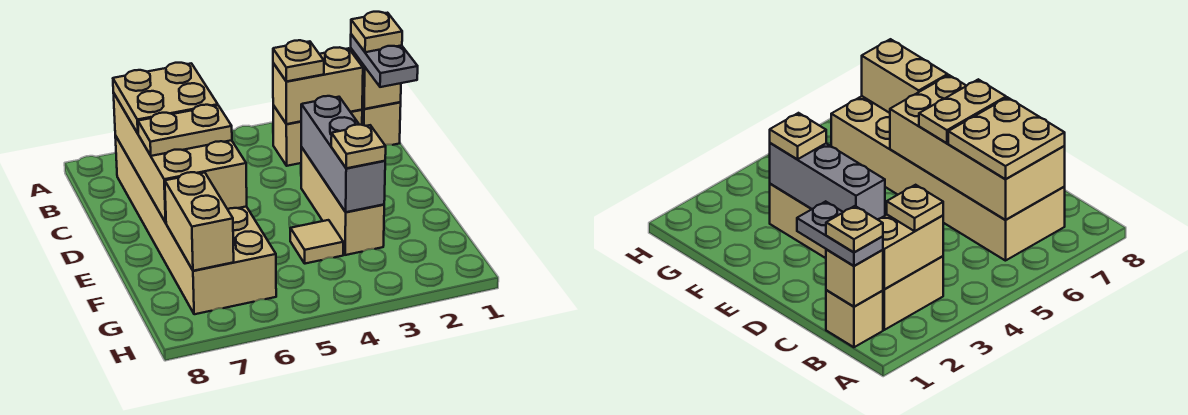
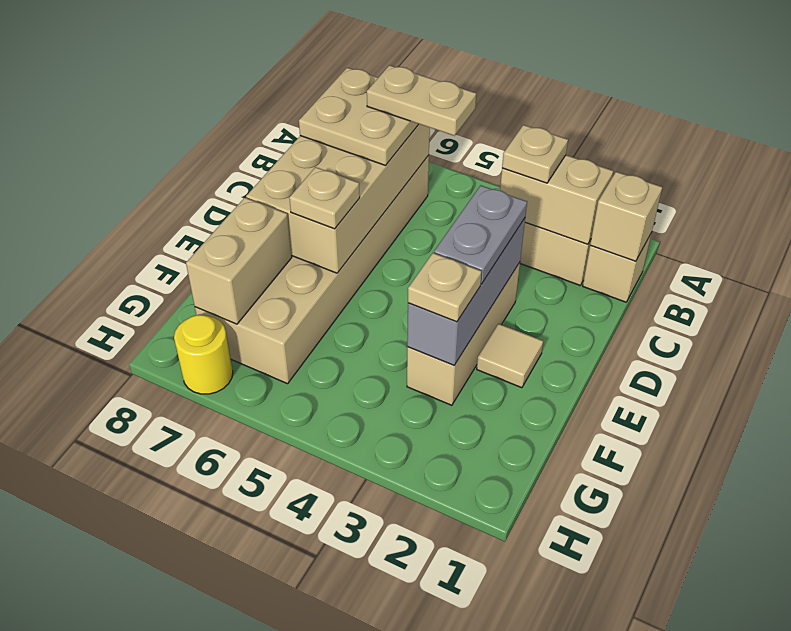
grey 1x2 plate [351,34,418,87] -> grey 1x2 plate moved to [434,185,527,284]
tan 1x1 plate [351,12,402,52] -> tan 1x1 plate moved to [289,167,360,229]
tan 1x2 plate [138,105,232,156] -> tan 1x2 plate moved to [367,65,476,136]
tan 1x1 tile [290,220,343,264] -> tan 1x1 tile moved to [477,324,543,388]
none -> yellow 1x1 round brick [174,315,233,394]

